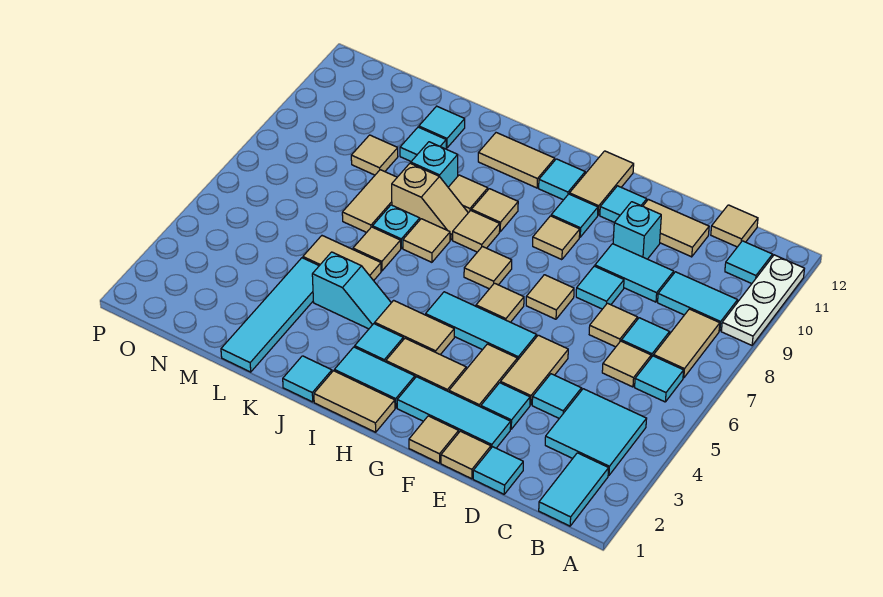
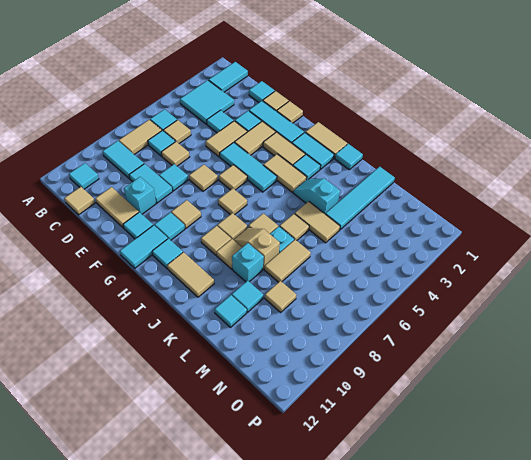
white 1x3 plate [721,255,804,345] -> none
tan 1x2 tile [569,151,634,215] -> cyan 1x2 tile [120,225,168,268]

